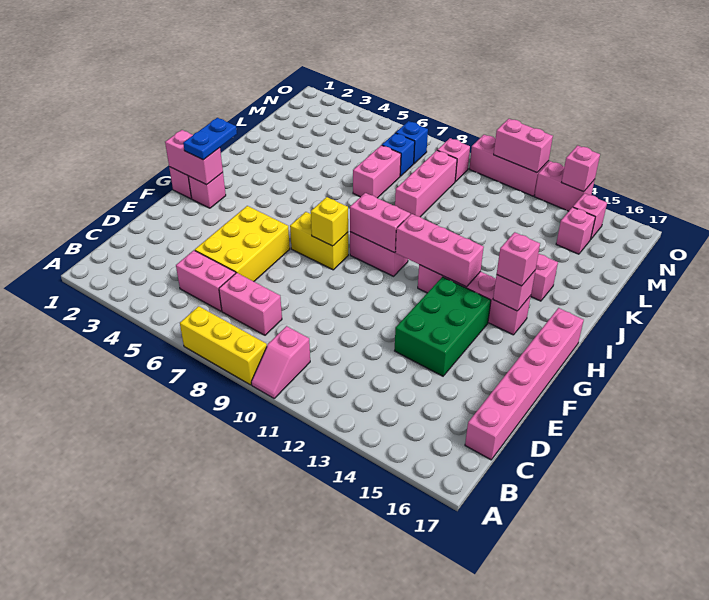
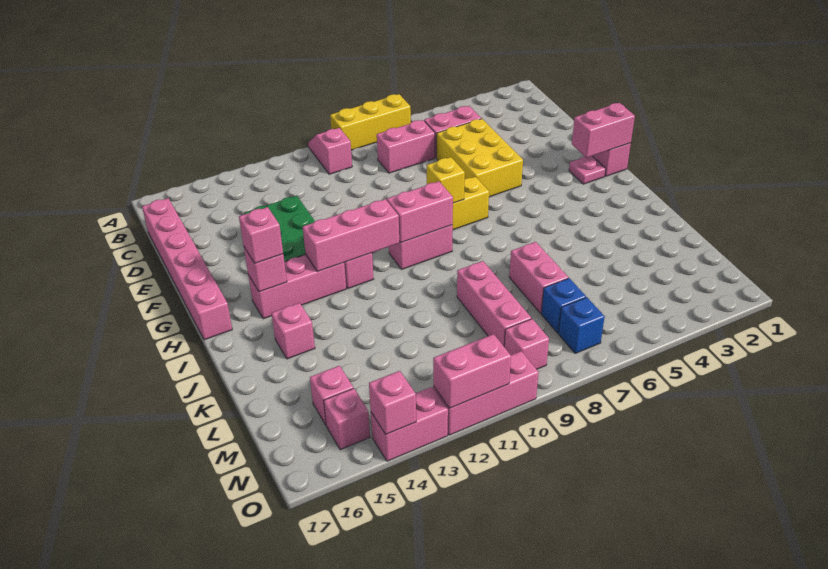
pink 1x1 brick [188,172,226,208] -> pink 1x1 plate [569,156,606,184]
blue 1x2 plate [183,118,237,160] -> none

